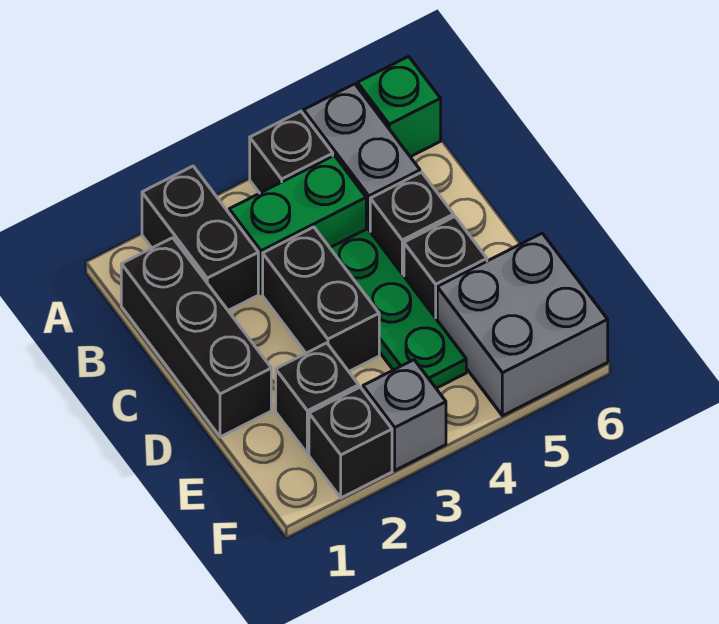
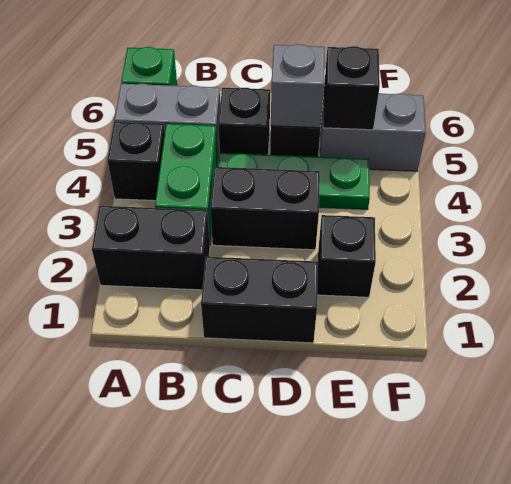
black 1x3 brick [121,238,271,437] -> black 1x2 brick [201,257,318,343]
grey 2x2 brick [437,233,608,416] -> grey 1x2 brick [320,94,426,171]
black 1x1 brick [309,387,392,498] -> black 1x1 brick moved to [323,46,380,130]
grey 1x1 brick [363,360,446,470] -> grey 1x1 brick moved to [271,44,325,128]

